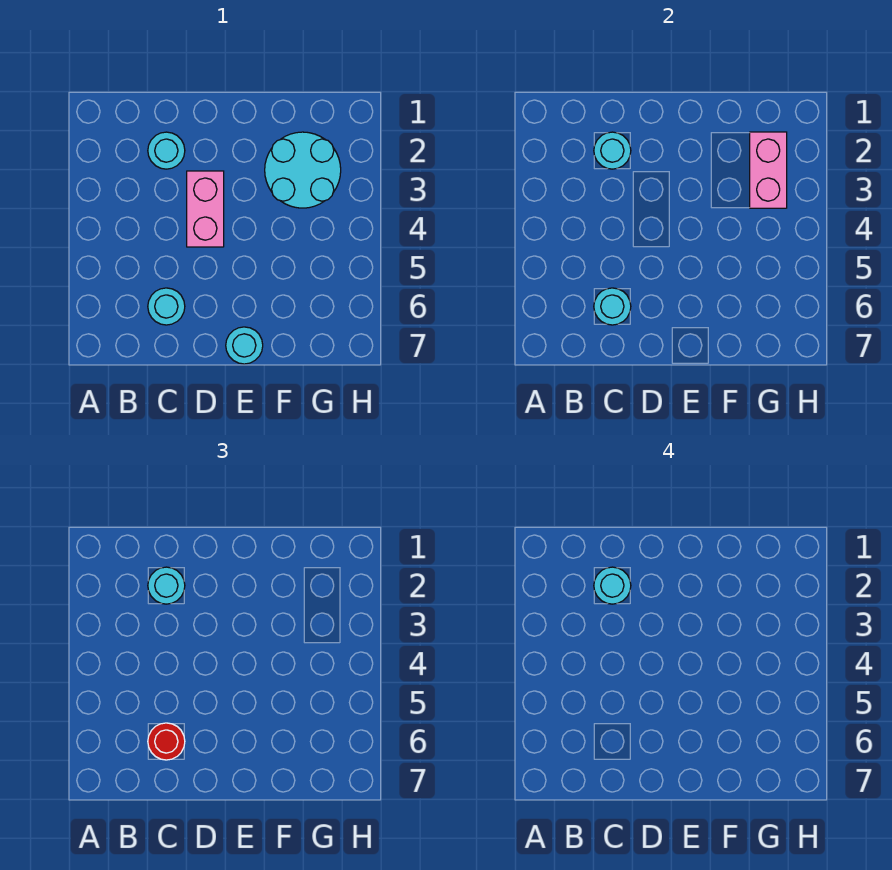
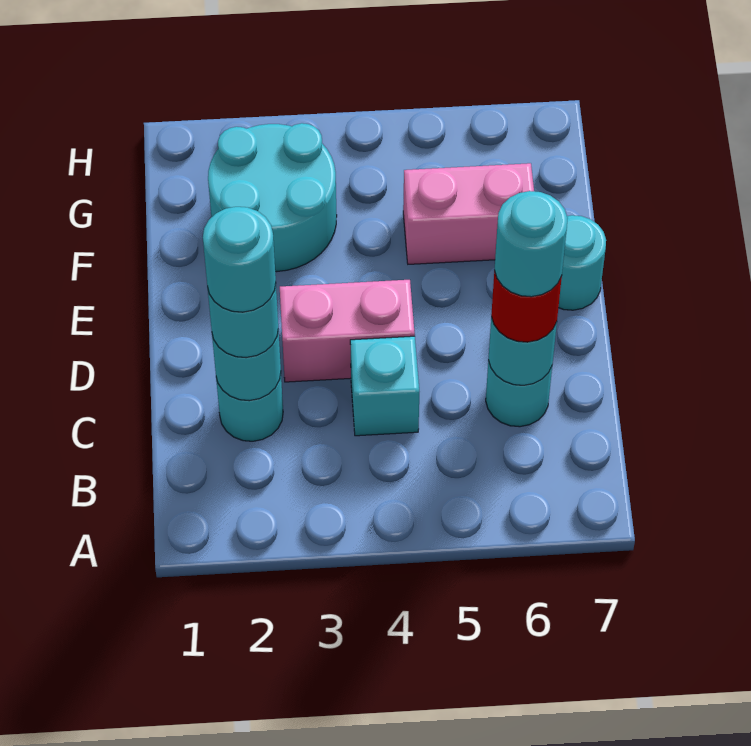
none -> cyan 1x1 brick [350,336,419,436]
none -> cyan 1x1 round brick [494,191,568,297]
pink 1x2 brick [750,132,787,208] -> pink 1x2 brick moved to [403,163,534,264]

